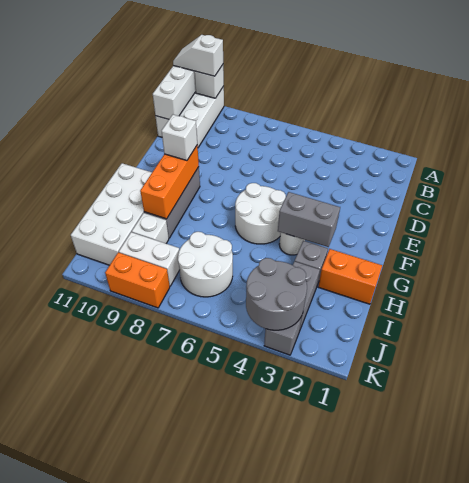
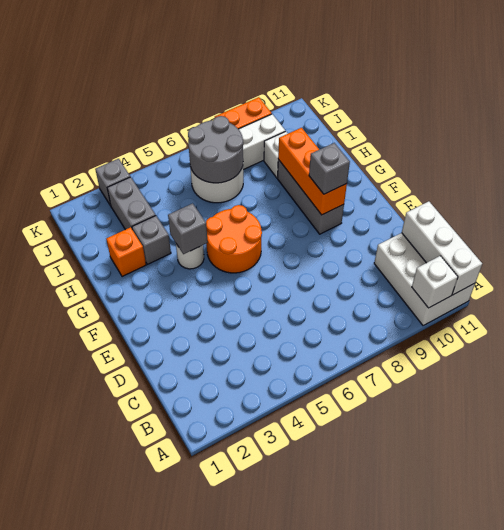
white 1x2 slope [173,35,223,76] -> none
white 2x2 round brick [235,183,286,244] -> orange 2x2 round brick [206,205,262,273]
white 1x1 brick [162,115,197,161] -> grey 1x1 brick [309,143,350,194]
grey 1x2 brick [278,192,340,247] -> grey 1x1 brick [168,203,208,254]
white 2x4 brick [71,163,152,265] -> none
orange 1x2 brick [318,249,382,304] -> orange 1x1 brick [106,227,146,277]
grey 2x2 round brick [246,258,307,330] -> grey 2x2 round brick moved to [188,116,243,183]

